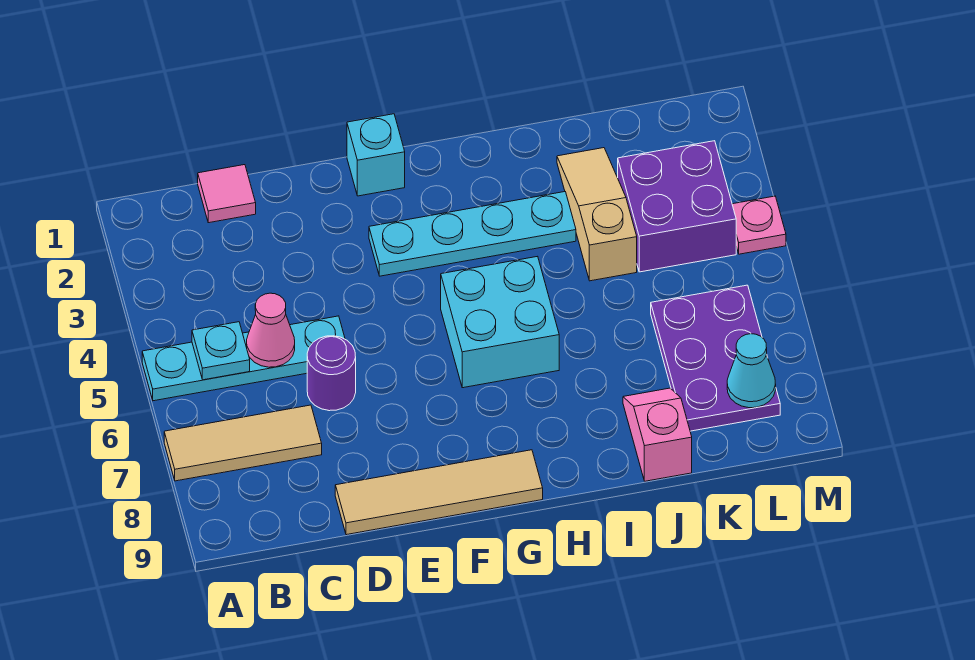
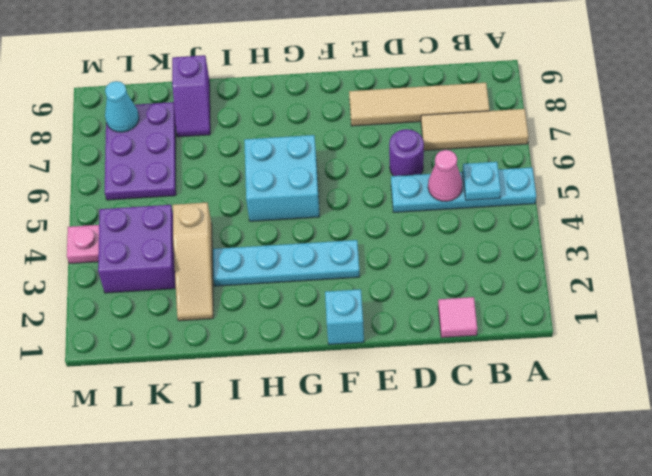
tan 1x4 tile [335,450,543,535] -> tan 1x4 tile moved to [349,83,490,126]
pink 1x2 slope [623,388,692,481] -> purple 1x2 slope [172,55,210,137]

